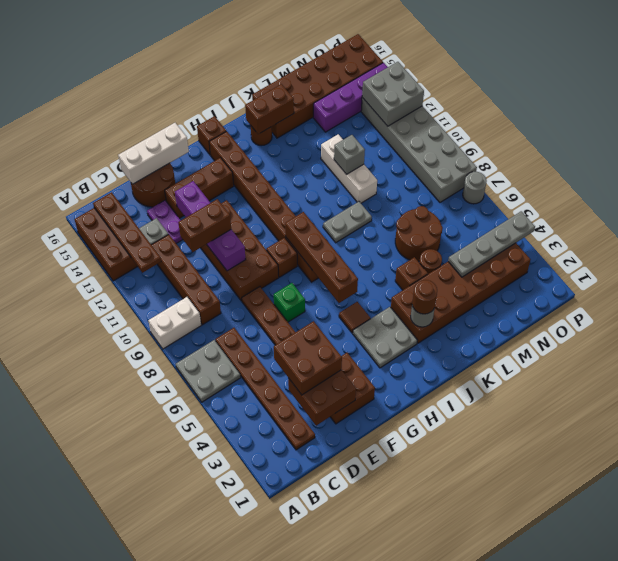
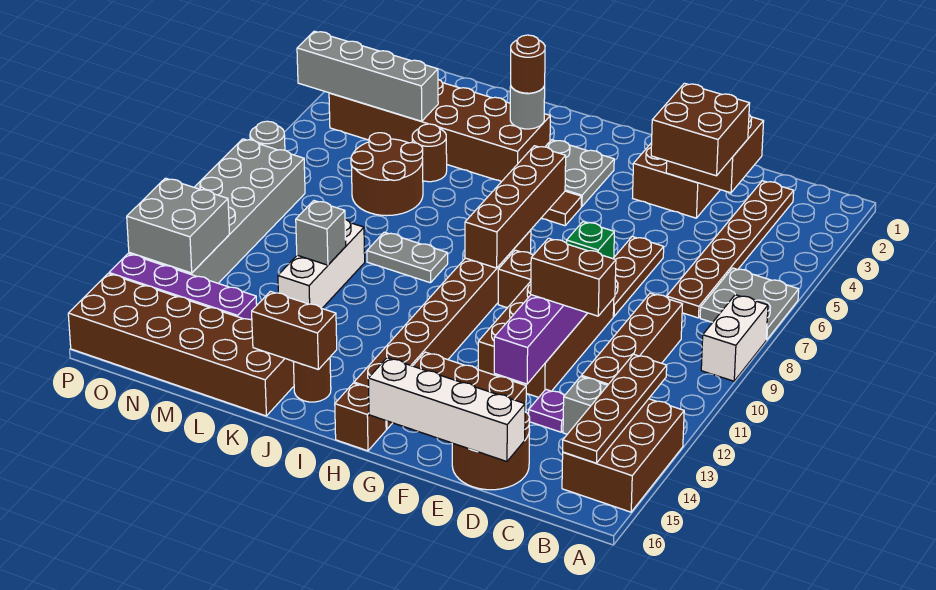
white 1x2 brick [148,297,201,349] -> white 1x2 brick turned to [701,295,768,381]
purple 1x2 plate [147,200,183,243] -> purple 1x1 plate [529,390,564,432]
white 1x3 brick [118,123,189,184] -> white 1x4 brick [368,358,525,462]
brown 1x1 brick [395,257,428,290] -> none
grey 1x4 plate [448,211,535,277] -> grey 1x4 brick [297,31,438,121]

